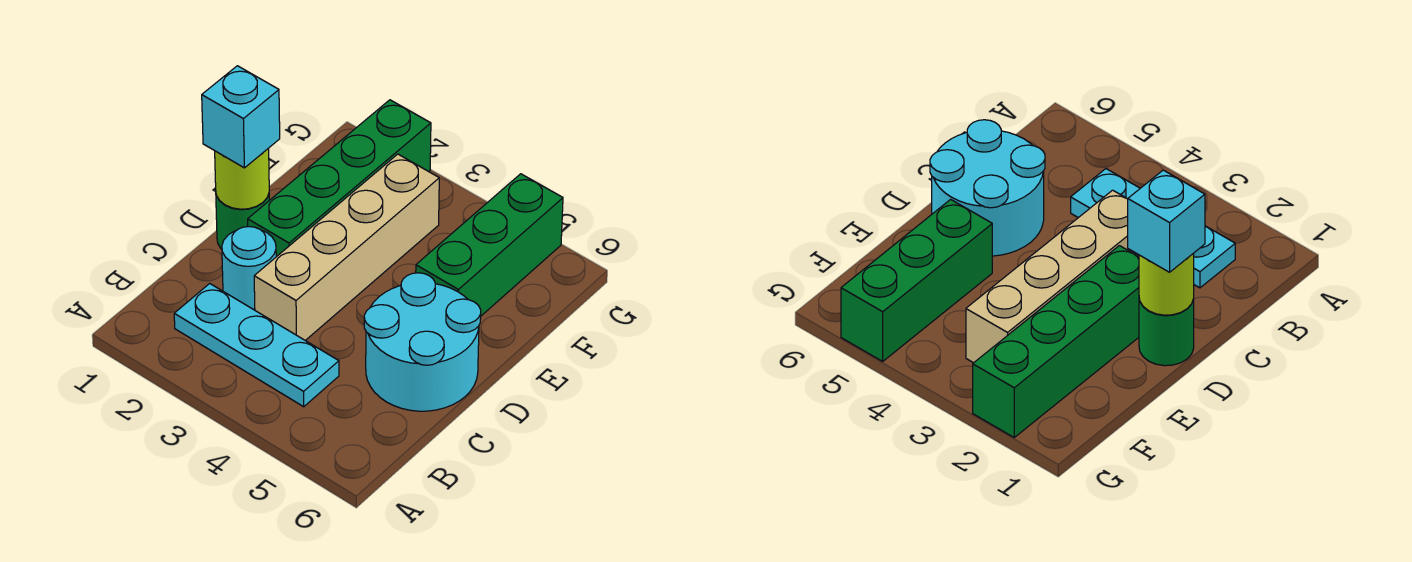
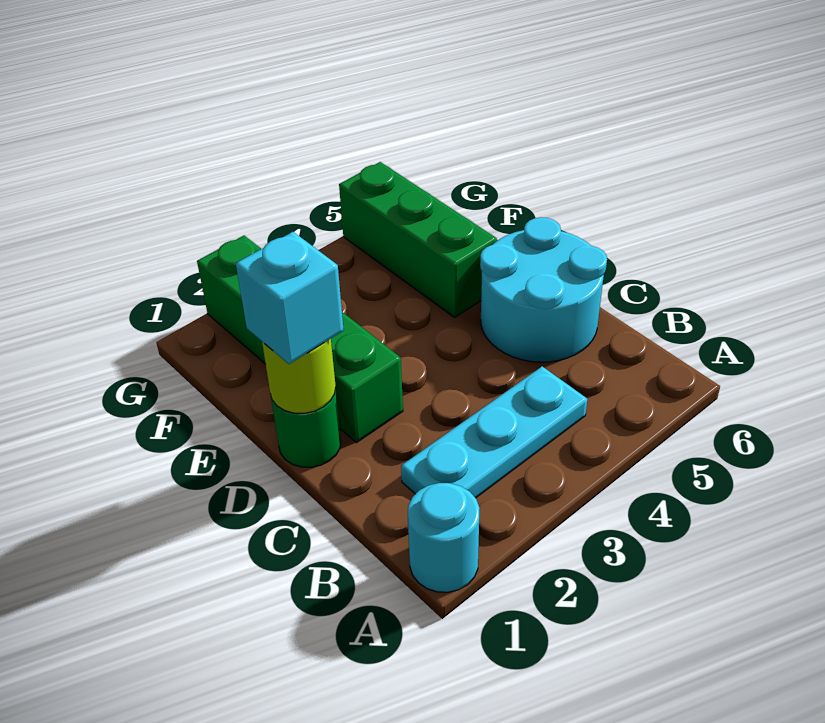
cyan 1x1 round brick [222,227,276,310] -> cyan 1x1 round brick moved to [408,483,480,592]
tan 1x4 brick [254,154,439,341] -> none

